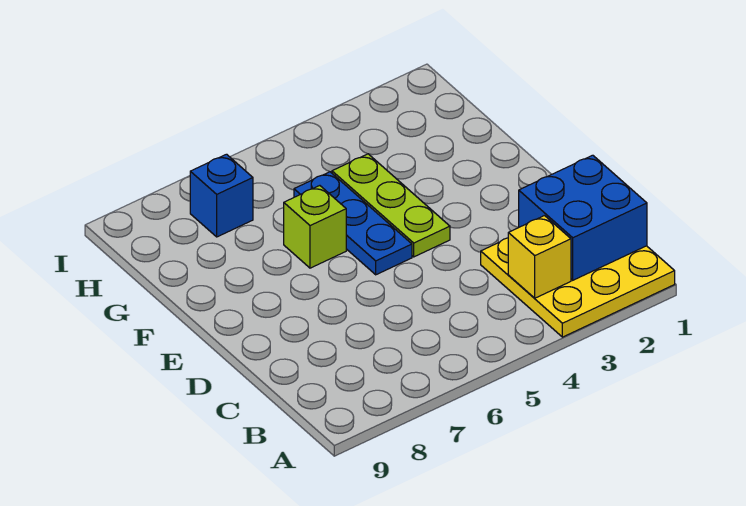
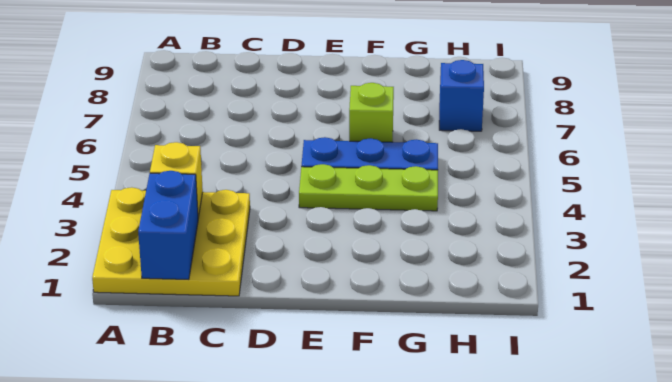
blue 2x2 brick [519,155,647,280] -> blue 1x2 brick [138,171,198,279]

